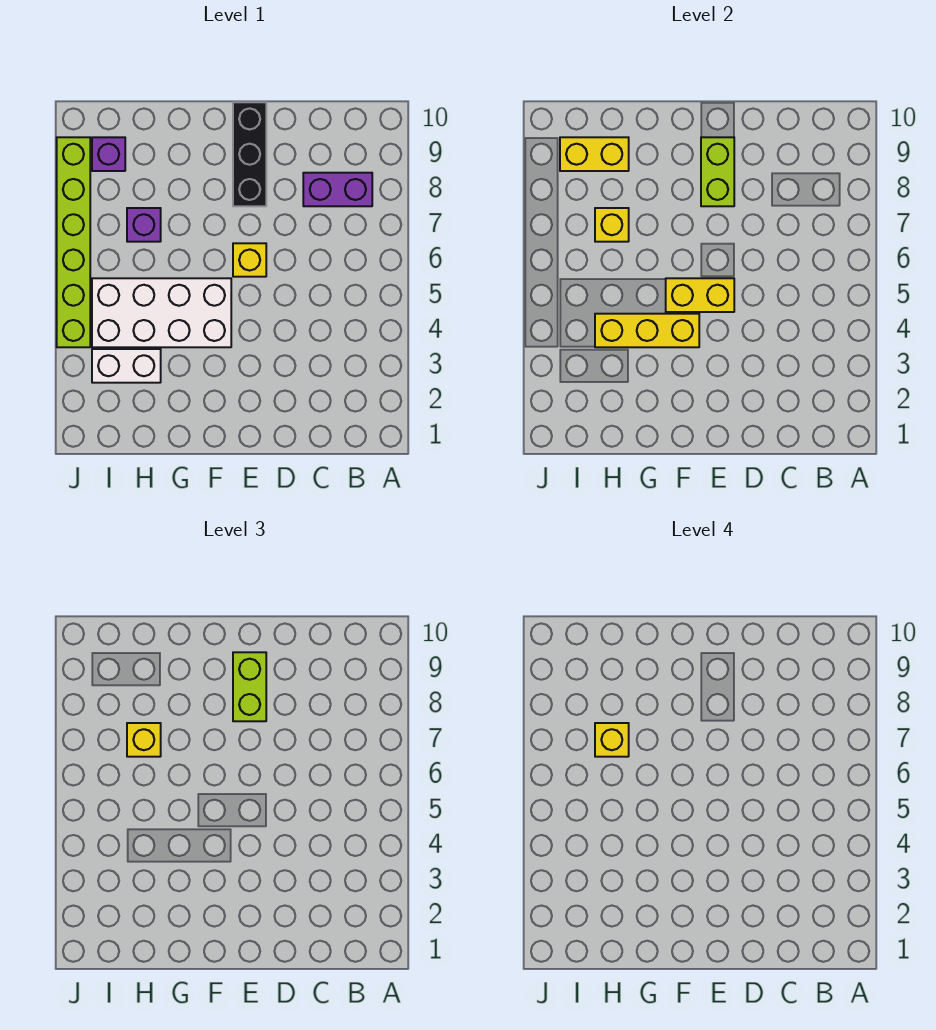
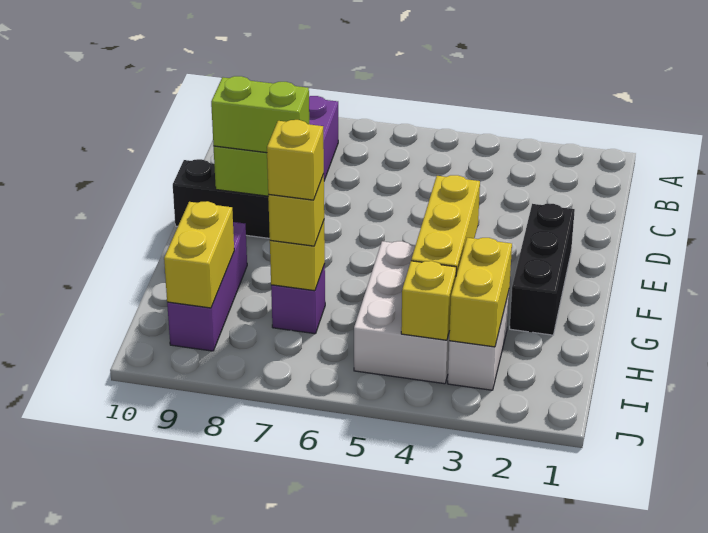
none -> black 1x3 brick [510,204,575,335]
yellow 1x2 brick [666,278,734,312] -> yellow 1x2 brick moved to [449,238,512,347]
yellow 1x1 brick [233,243,266,277] -> yellow 1x1 brick moved to [401,261,456,340]
white 2x4 brick [92,278,231,347] -> white 2x3 brick [354,241,450,384]
purple 1x1 brick [92,137,125,171] -> purple 1x3 brick [167,222,247,351]
lime 1x6 brick [57,137,90,347] -> none

